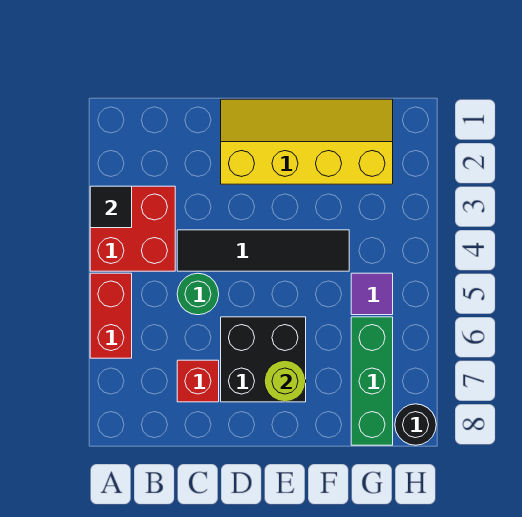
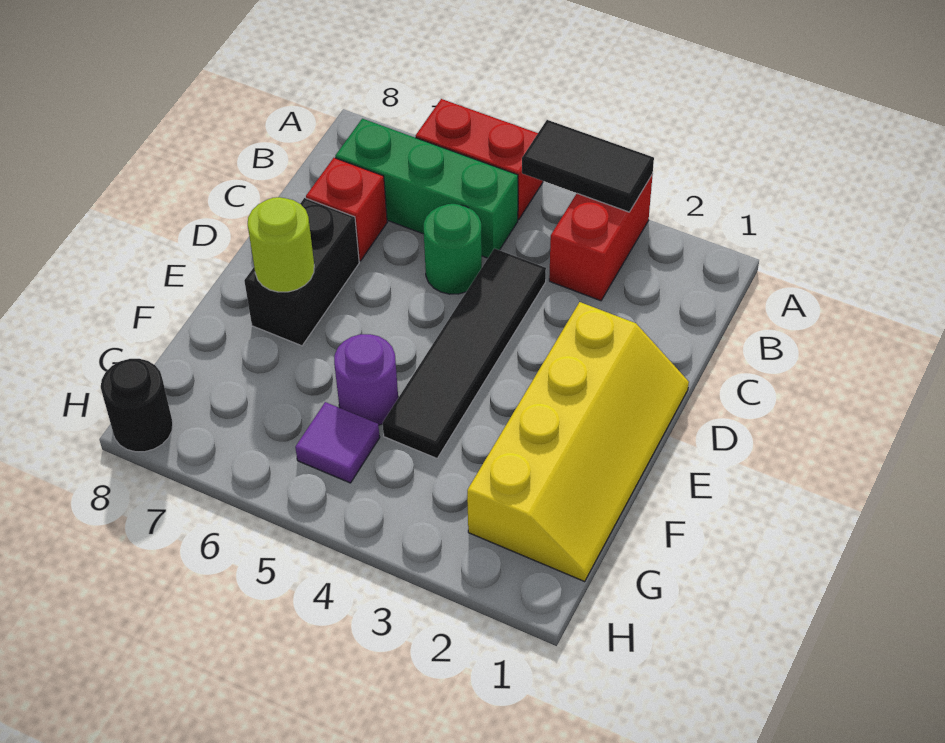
red 2x2 brick [90,186,175,271] -> red 1x2 brick [549,174,653,301]
black 1x1 tile [90,186,132,228] -> black 1x2 tile [522,120,654,212]
black 2x2 brick [221,317,306,402] -> black 1x2 brick [244,198,359,346]
none -> purple 1x1 round brick [334,334,398,425]
green 1x3 brick [351,317,393,445] -> green 1x3 brick moved to [335,119,518,258]

